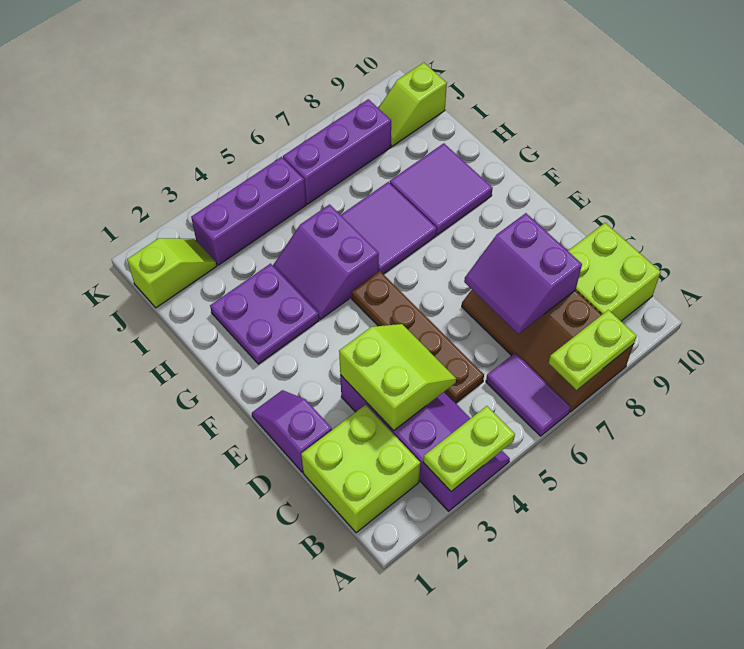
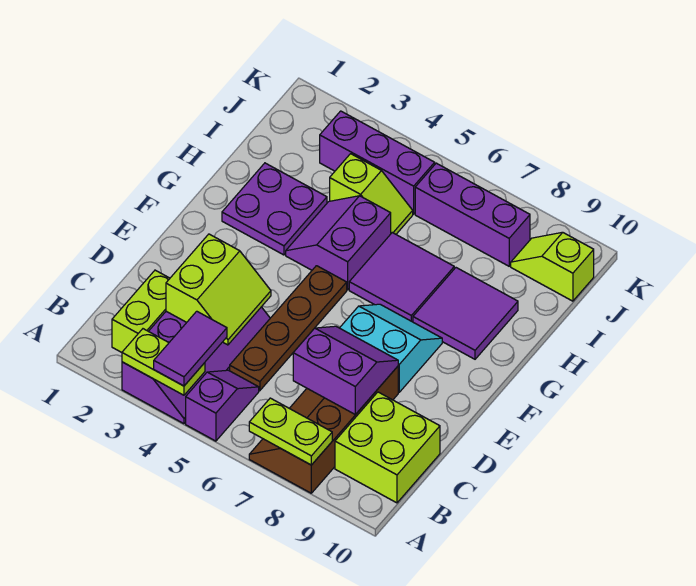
purple 1x2 tile [486,353,571,436] -> purple 1x2 tile moved to [154,311,227,386]
lime 2x2 brick [301,405,420,533] -> lime 1x2 brick [112,270,170,352]
purple 2x2 slope [464,213,582,334] -> purple 2x2 slope turned to [293,326,398,415]
purple 1x2 slope [252,390,332,472] -> purple 1x2 slope moved to [186,370,259,441]
none -> cyan 2x2 slope [340,304,442,392]
lime 1x2 slope [127,238,217,308] -> lime 1x2 slope moved to [330,154,413,234]

